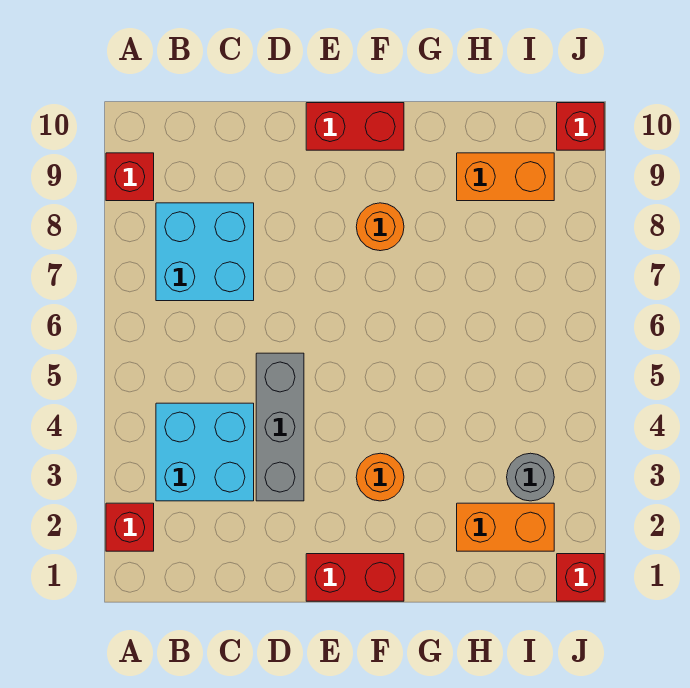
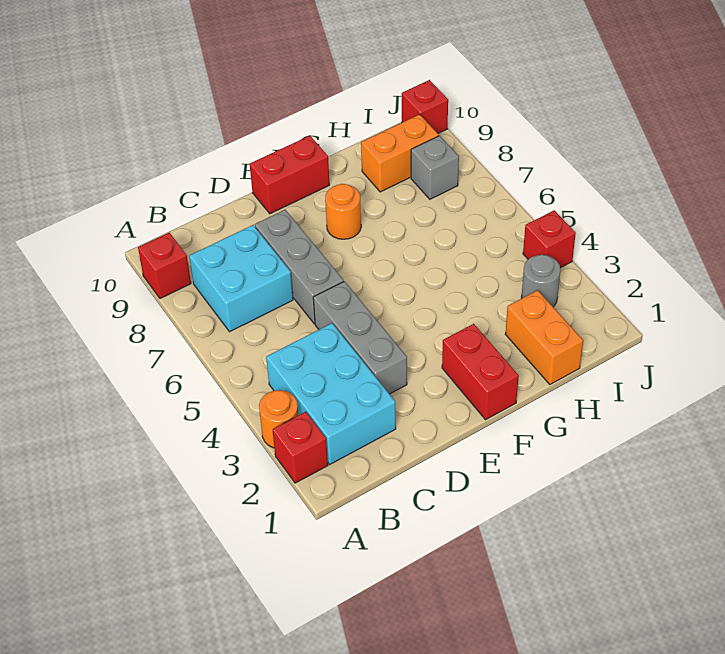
cyan 2x2 brick [156,403,254,501] -> cyan 2x3 brick [266,323,396,464]
none -> grey 1x3 brick [255,210,344,324]
red 1x2 brick [306,554,404,601] -> red 1x2 brick turned to [442,324,519,420]
orange 1x1 round brick [356,453,404,501] -> orange 1x1 round brick moved to [259,390,298,448]
orange 1x2 brick [457,503,554,551] -> orange 1x2 brick turned to [505,290,583,384]
none -> grey 1x1 brick [411,136,459,199]
red 1x1 brick [557,554,604,601] -> red 1x1 brick moved to [523,210,576,268]

